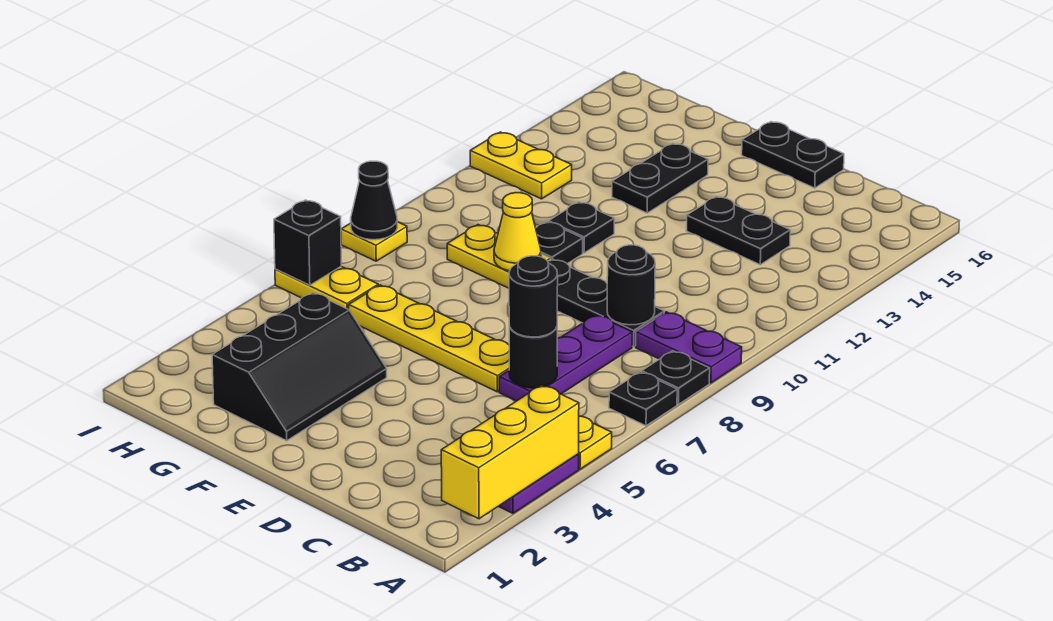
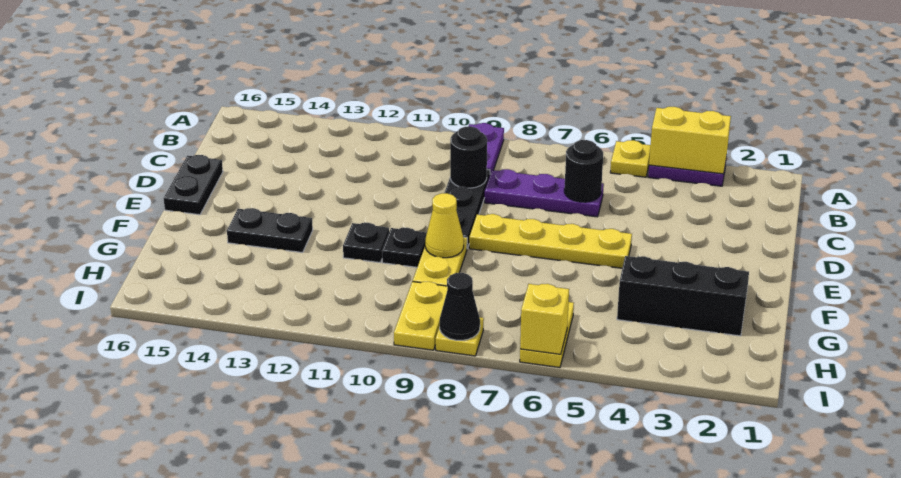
yellow 1x3 brick [441,385,579,519] -> yellow 1x2 brick [649,107,731,174]
black 1x1 plate [609,372,677,426] -> none
black 1x1 plate [642,351,710,404] -> none
black 1x1 round brick [509,256,558,337] -> none
black 1x2 plate [687,197,790,265] -> none
yellow 1x4 plate [349,285,509,392] -> yellow 1x4 plate turned to [469,214,632,268]
yellow 1x2 plate [470,132,572,199] -> yellow 1x2 plate moved to [394,282,447,350]
black 1x1 brick [274,200,341,285] -> yellow 1x1 brick [520,284,569,354]

